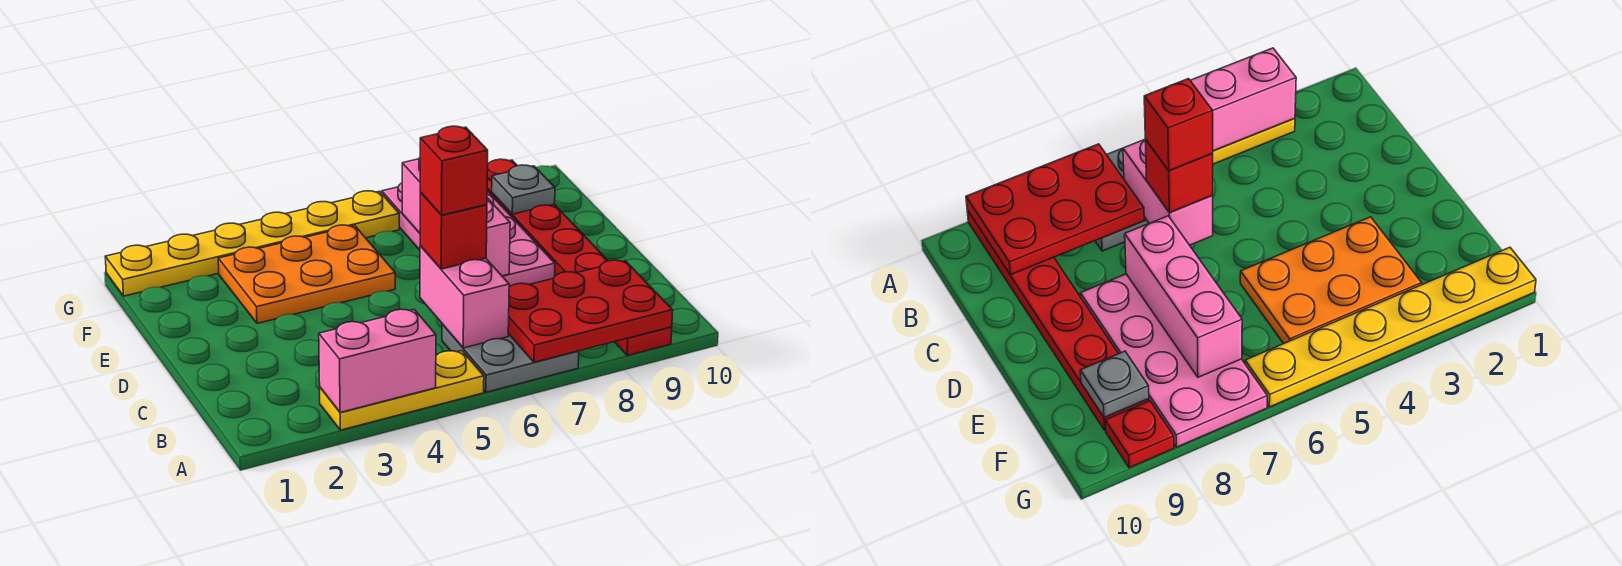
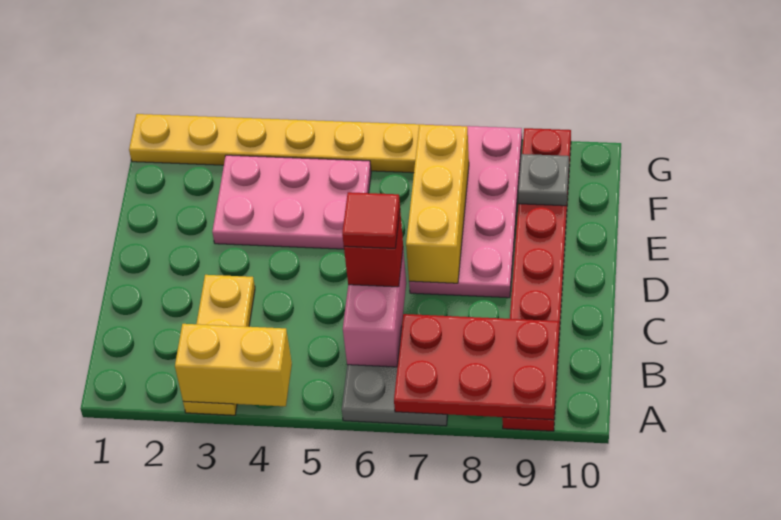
yellow 1x3 plate [320,351,484,430] -> yellow 1x3 plate turned to [183,275,255,415]
pink 1x2 brick [319,309,436,412] -> yellow 1x2 brick [175,324,292,406]
red 1x1 brick [420,126,488,215] -> red 1x1 tile [342,192,400,248]
pink 1x3 brick [402,158,510,276] -> yellow 1x3 brick [406,125,469,283]
orange 2x3 plate [218,225,395,323] -> pink 2x3 plate [212,155,371,249]

